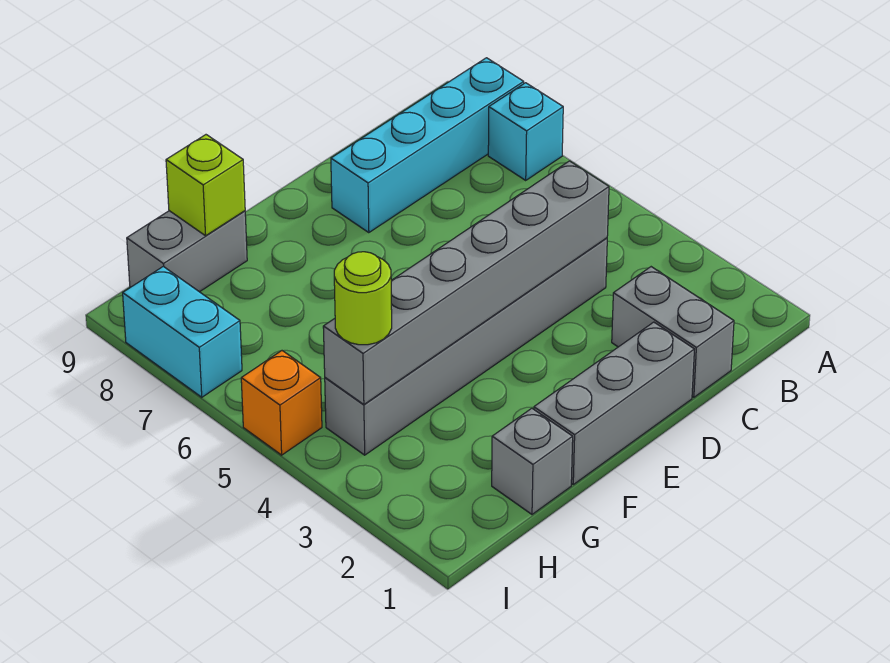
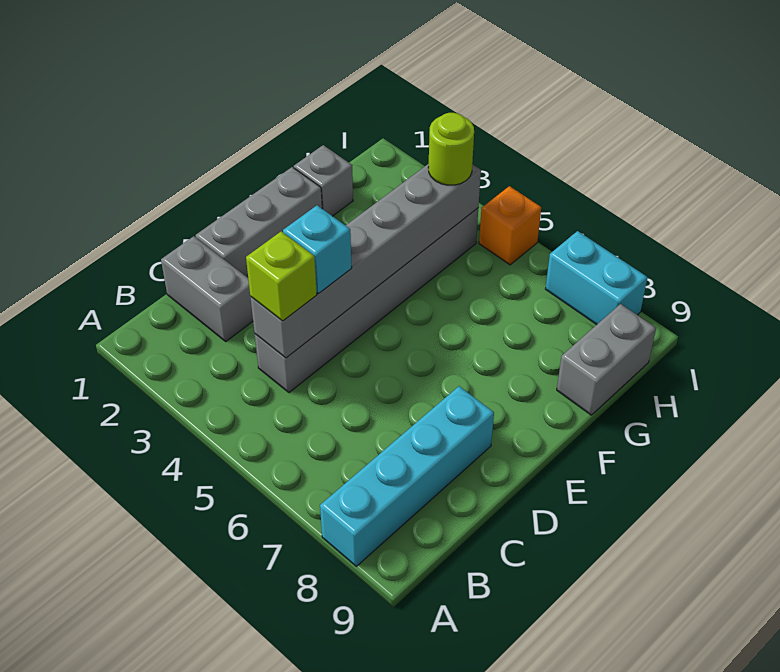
cyan 1x1 brick [488,83,563,180] -> cyan 1x1 brick moved to [283,205,352,293]
lime 1x1 brick [166,135,245,236] -> lime 1x1 brick moved to [246,231,317,321]

